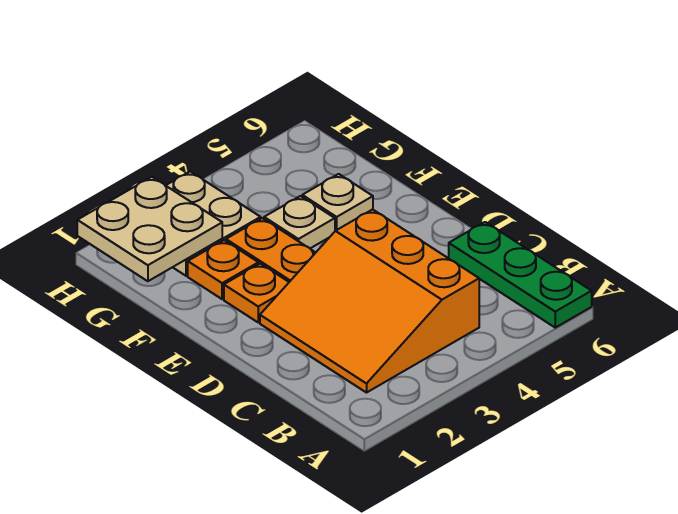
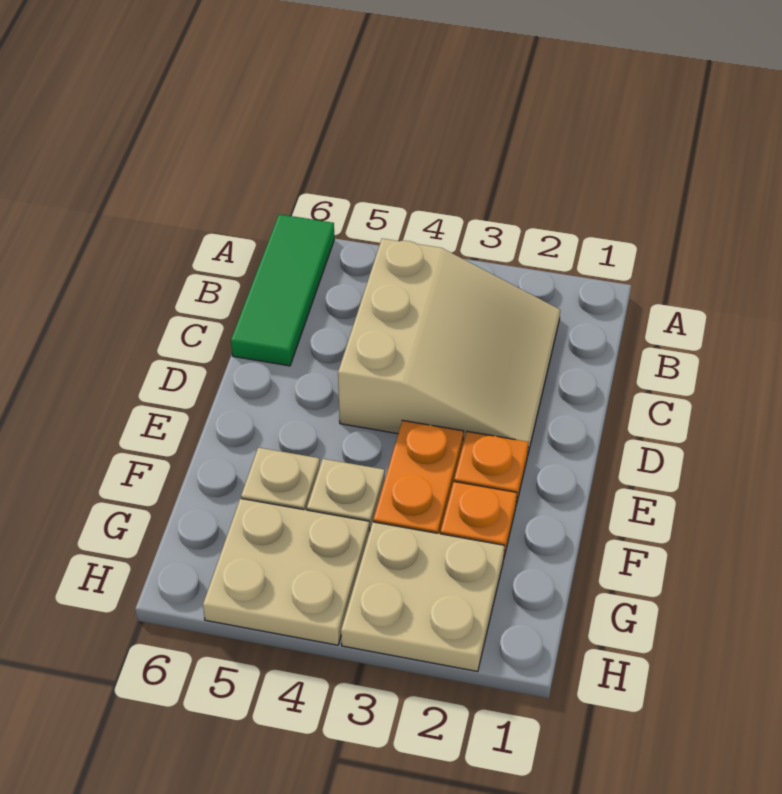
green 1x3 plate [449,222,592,328] -> green 1x3 tile [231,214,334,366]
orange 3x3 slope [260,209,479,393] -> tan 3x3 slope [338,239,560,453]
tan 2x2 plate [77,177,222,281] -> tan 2x2 plate moved to [203,498,370,645]

